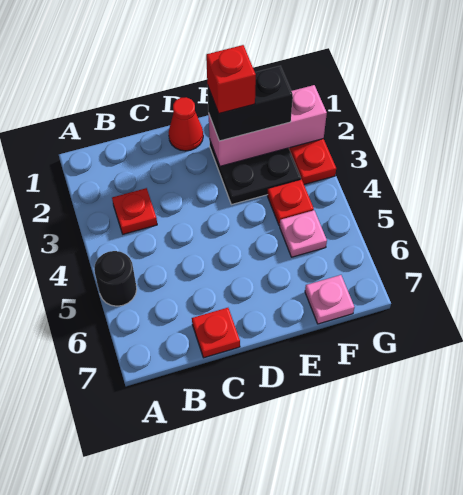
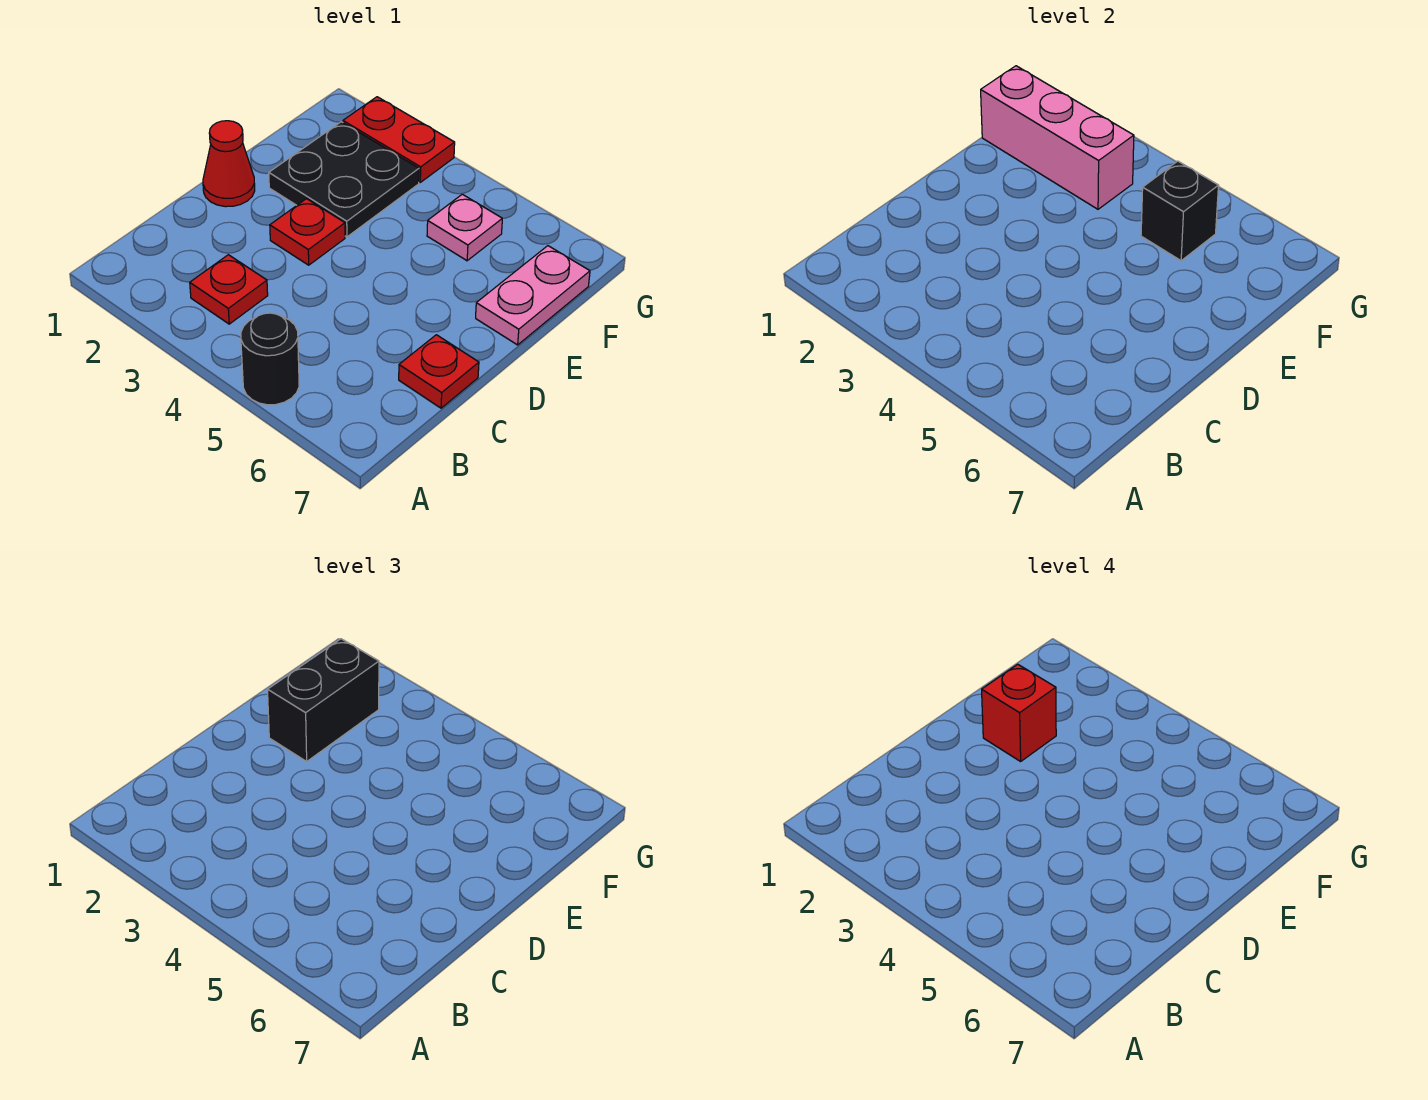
pink 1x3 brick [209,85,327,166] -> pink 1x3 brick turned to [981,66,1134,209]
red 1x1 plate [267,180,314,226] -> red 1x1 plate moved to [270,199,345,265]
none -> black 1x1 brick [1141,161,1219,261]
pink 1x1 plate [305,275,354,324] -> pink 1x2 plate [476,246,590,345]

